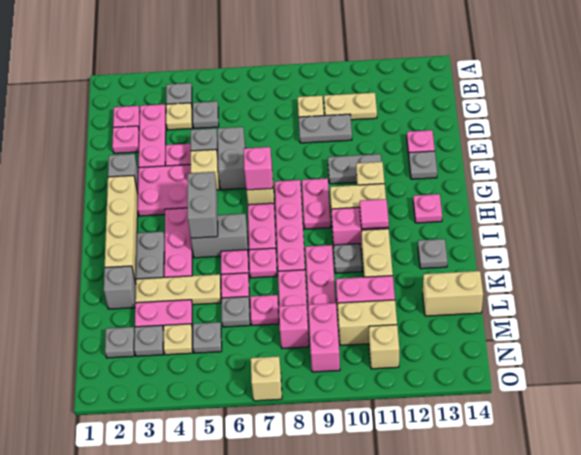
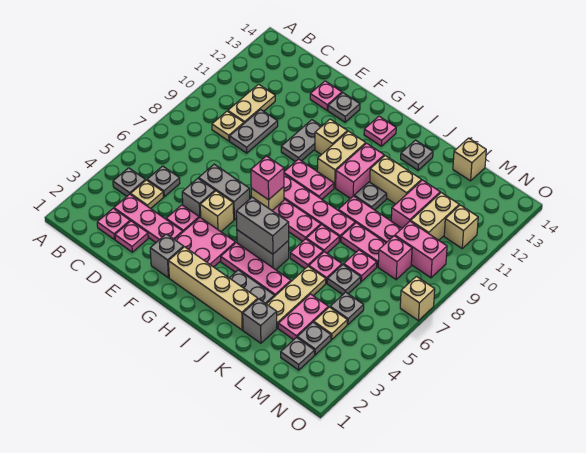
grey 1x2 brick [191,214,248,258] -> grey 1x2 brick turned to [237,230,289,270]
pink 1x1 tile [360,199,389,229] -> none
tan 1x2 brick [423,271,483,316] -> tan 1x1 brick [453,138,486,181]

